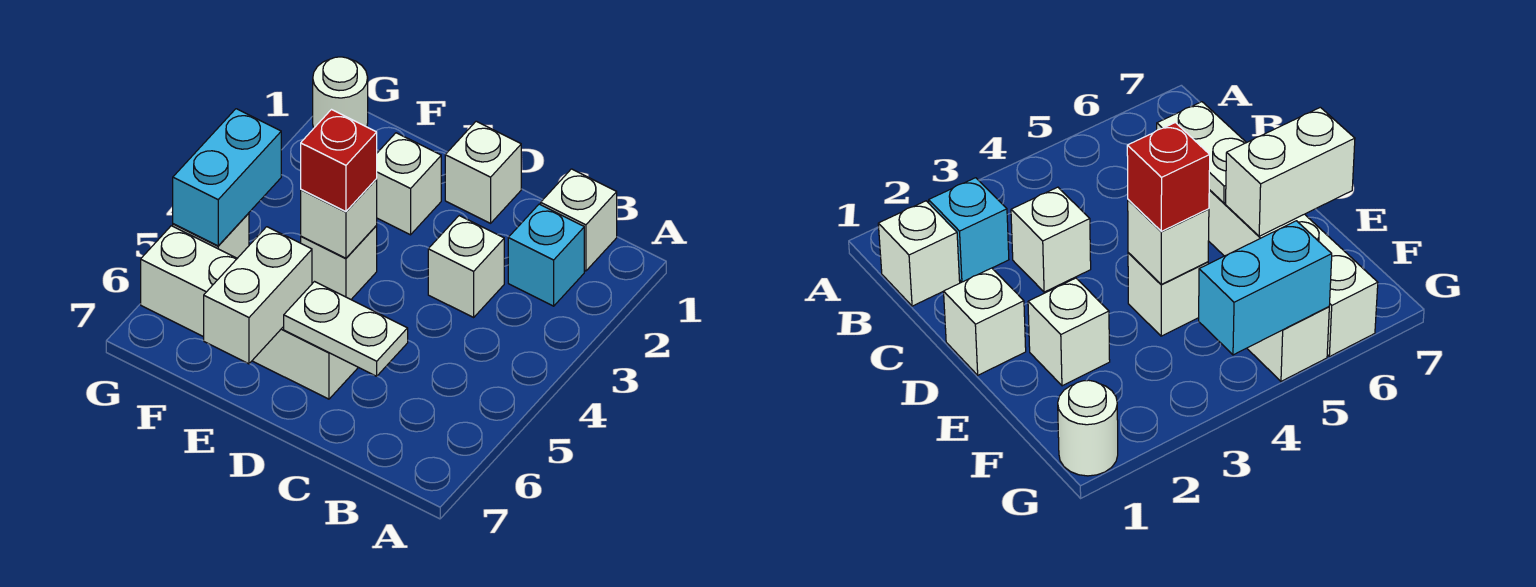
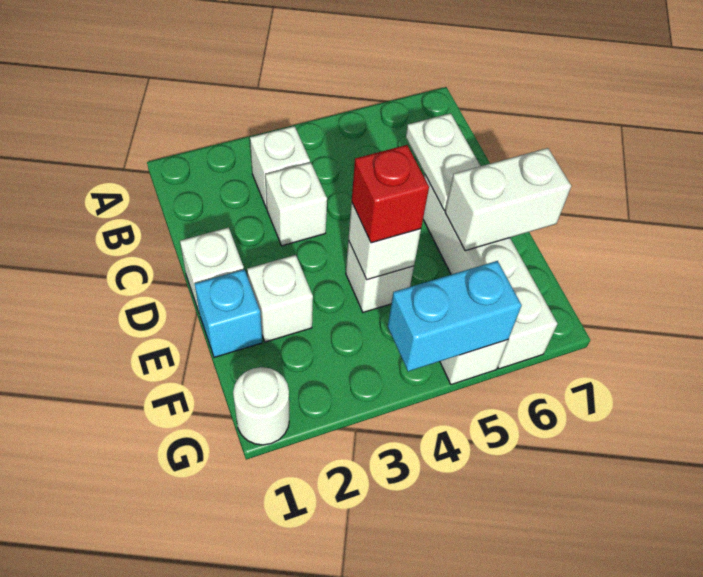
white 1x1 brick [541,169,617,271] -> white 1x1 brick moved to [250,126,310,208]
cyan 1x1 brick [508,204,584,306] -> cyan 1x1 brick moved to [195,270,262,357]

